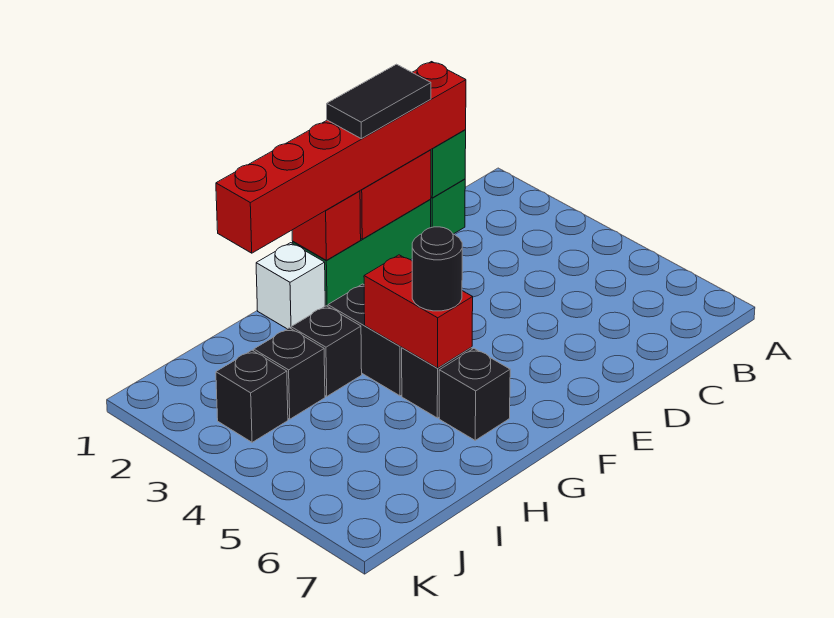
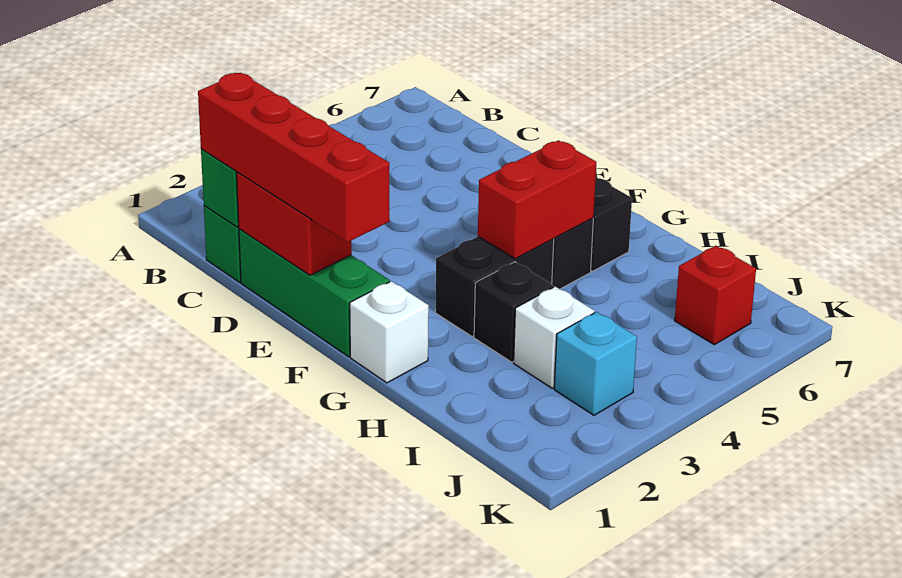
red 1x6 brick [216,62,466,253] -> red 1x4 brick [198,73,390,242]
black 1x2 tile [327,64,431,139] -> none
red 1x1 brick [292,191,361,260] -> red 1x1 brick moved to [675,246,756,345]
black 1x1 round brick [412,227,462,311] -> none
black 1x1 brick [254,328,325,419] -> white 1x1 brick [514,287,595,388]
black 1x1 brick [216,350,288,442] -> cyan 1x1 brick [554,312,637,415]

